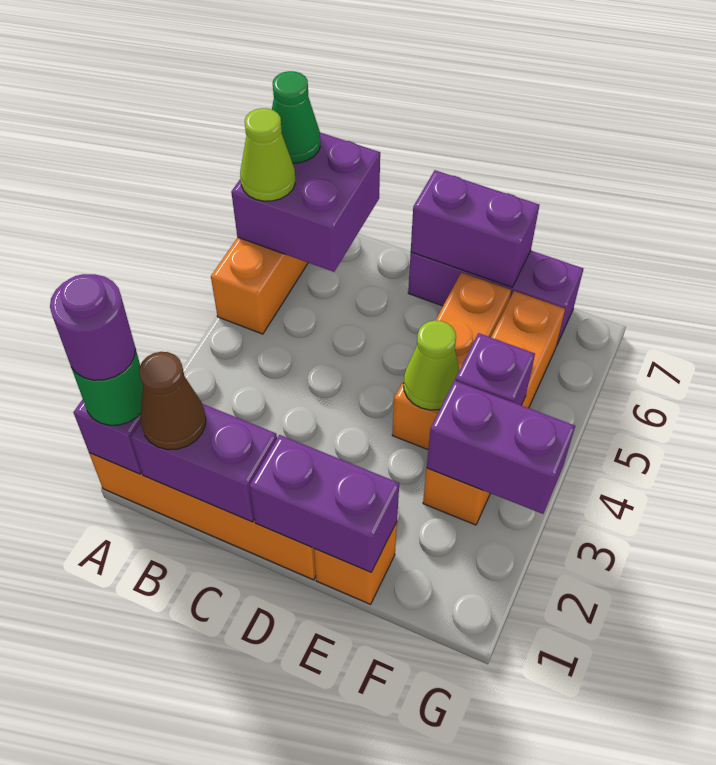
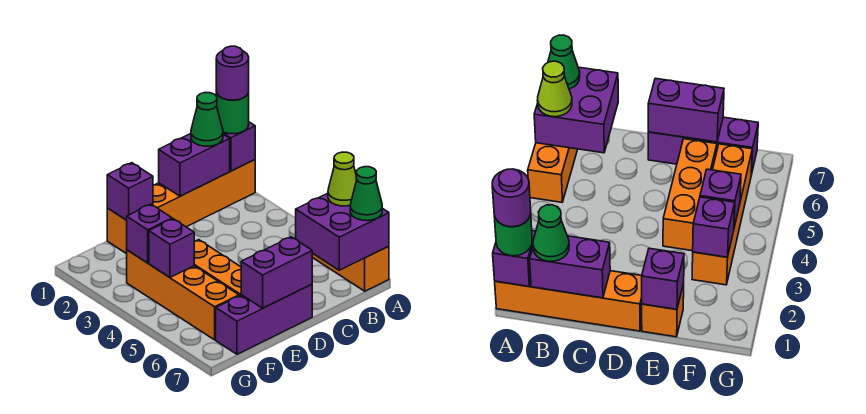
brown 1x1 cone [139,352,206,450] -> green 1x1 cone [191,92,223,146]
purple 1x2 brick [249,435,399,572] -> purple 1x1 brick [107,163,153,220]
lime 1x1 cone [403,321,460,410] -> none
purple 1x2 brick [427,381,575,514] -> purple 1x1 brick [126,204,172,263]

